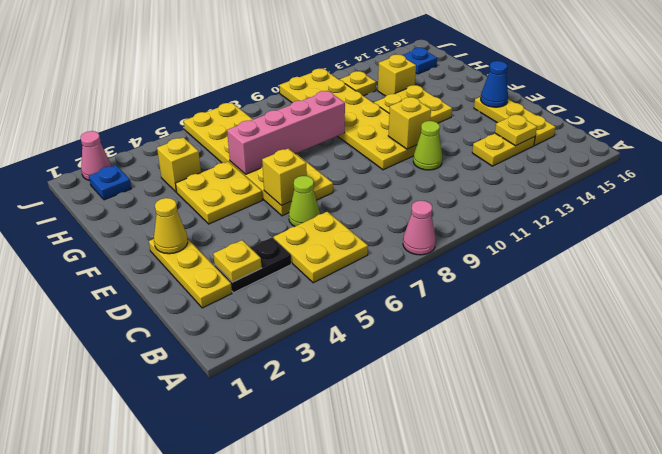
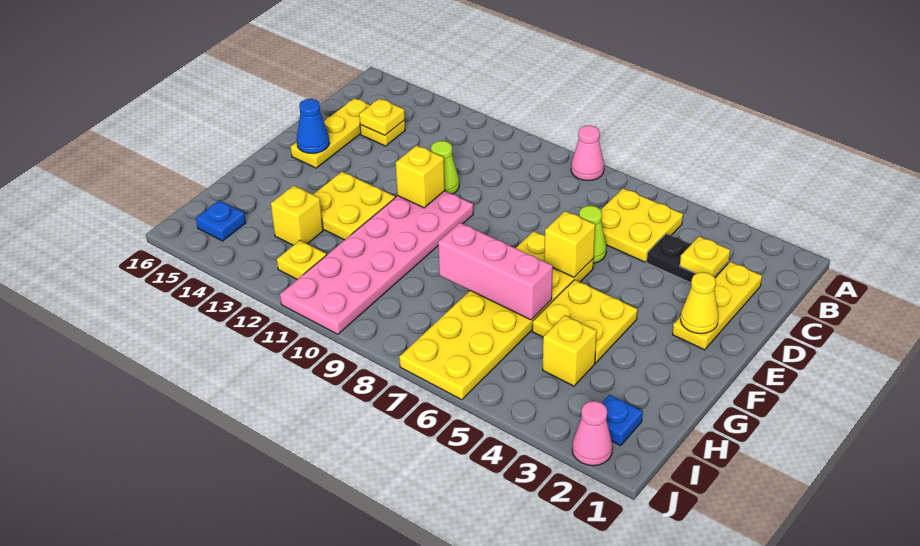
yellow 1x2 plate [472,133,535,166] -> yellow 1x1 plate [360,120,405,146]
yellow 2x6 plate [280,69,417,170] -> pink 2x6 plate [280,191,473,334]
pink 1x4 brick [227,91,345,174] -> pink 1x3 brick [438,223,553,320]

